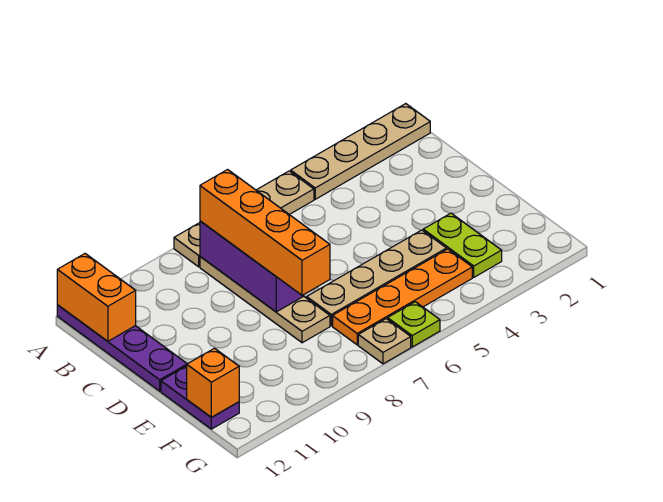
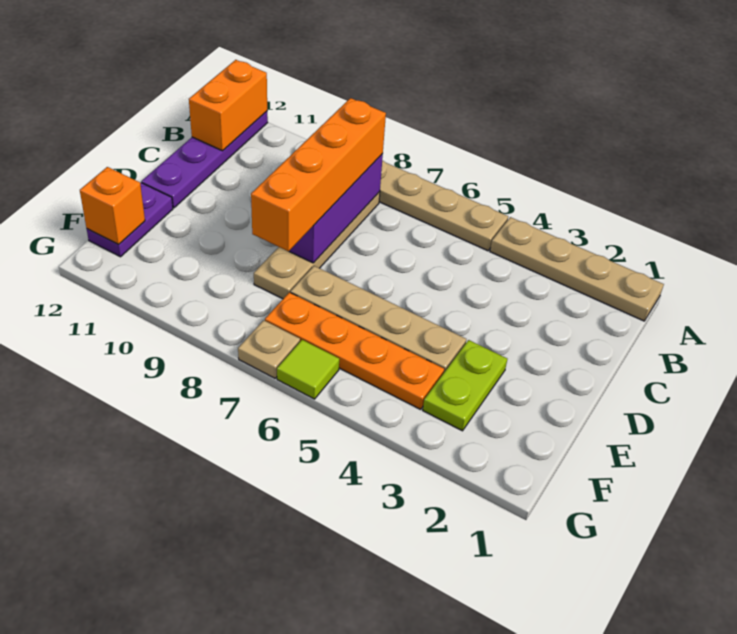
lime 1x1 plate [388,302,440,347] -> lime 1x1 tile [277,340,339,399]

